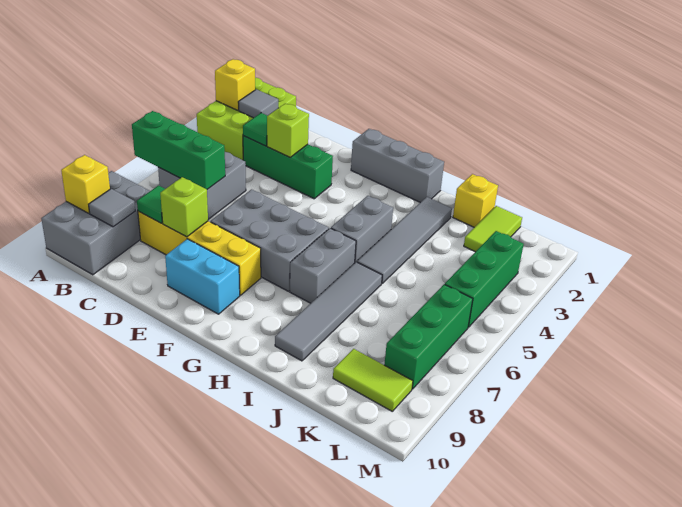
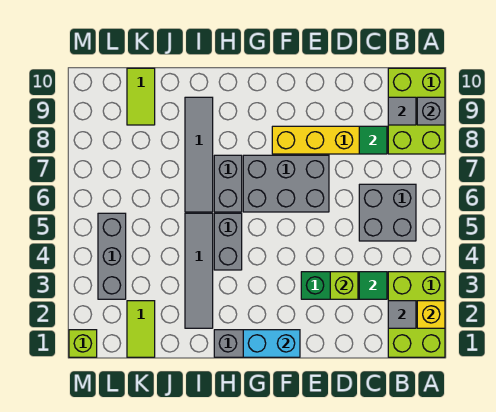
green 1x3 brick [132,111,225,189] -> none
grey 2x3 brick [41,171,150,275] -> lime 2x3 brick [388,68,445,154]
yellow 1x1 brick [61,155,110,213] -> grey 1x1 brick [417,97,445,125]
lime 1x1 brick [160,177,208,237] -> lime 1x1 brick moved to [69,330,97,357]
cyan 1x2 brick [165,239,240,314] -> cyan 1x2 brick moved to [243,330,300,357]
yellow 1x1 brick [453,174,498,227] -> none
lime 1x2 tile [333,349,413,411] -> lime 1x2 tile turned to [127,68,155,125]
green 1x3 brick [445,231,524,327] -> grey 1x3 brick [98,213,126,299]
green 1x3 brick [384,284,473,389] -> none

